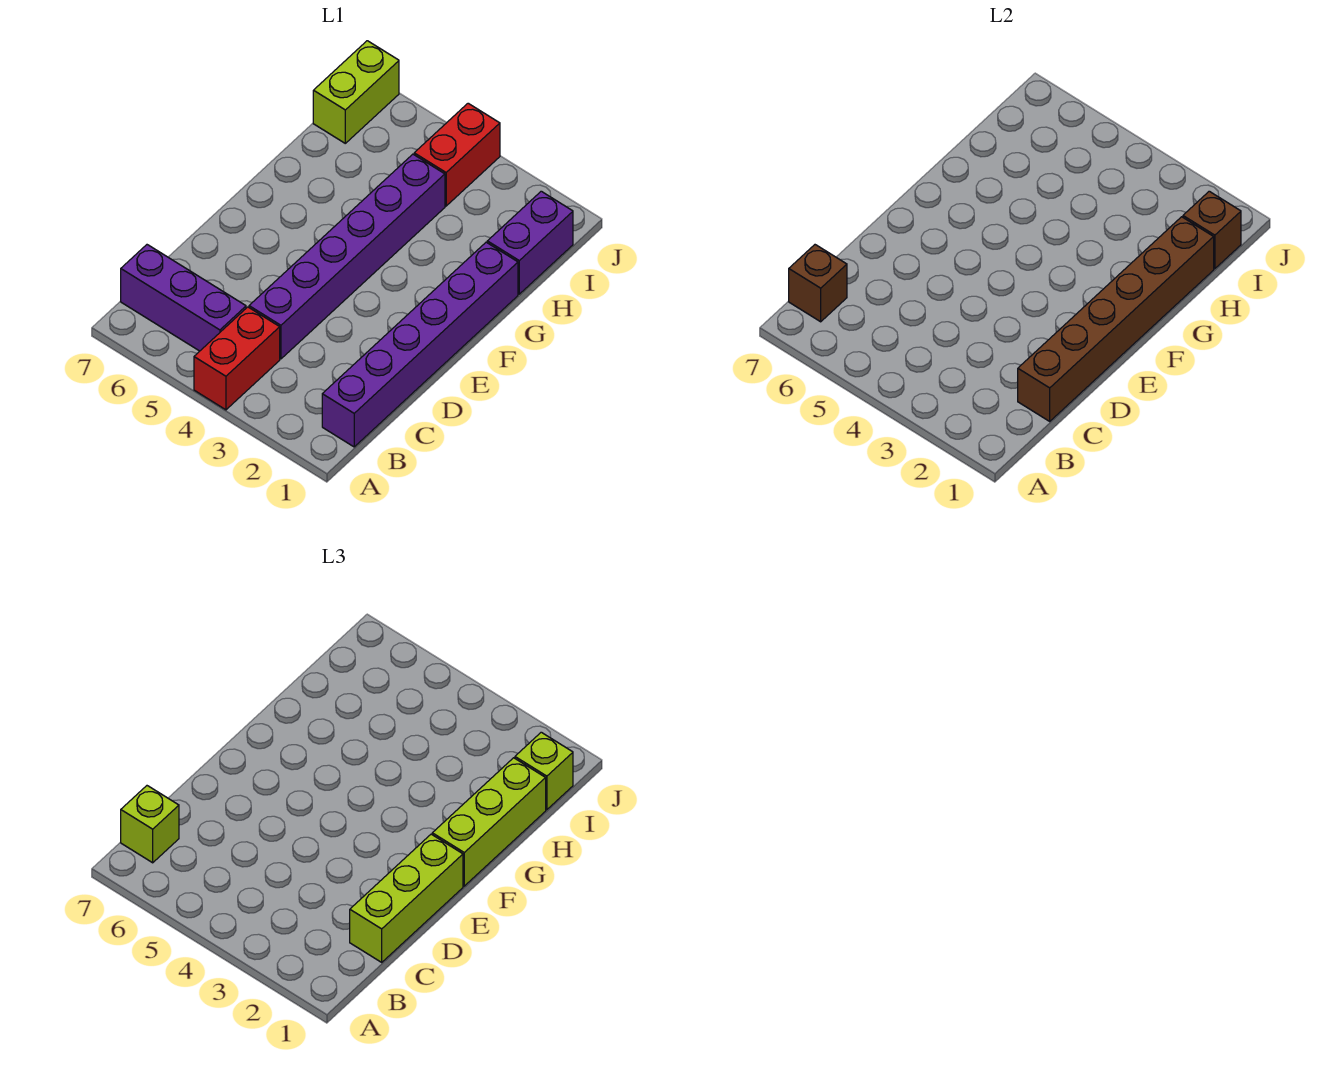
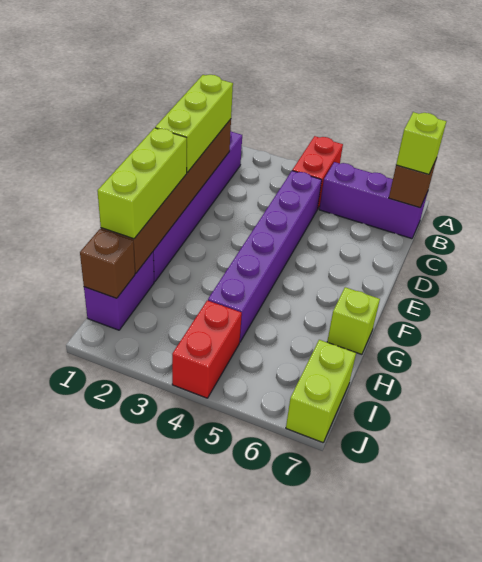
lime 1x1 brick [515,732,573,810] -> lime 1x1 brick moved to [327,287,380,354]

